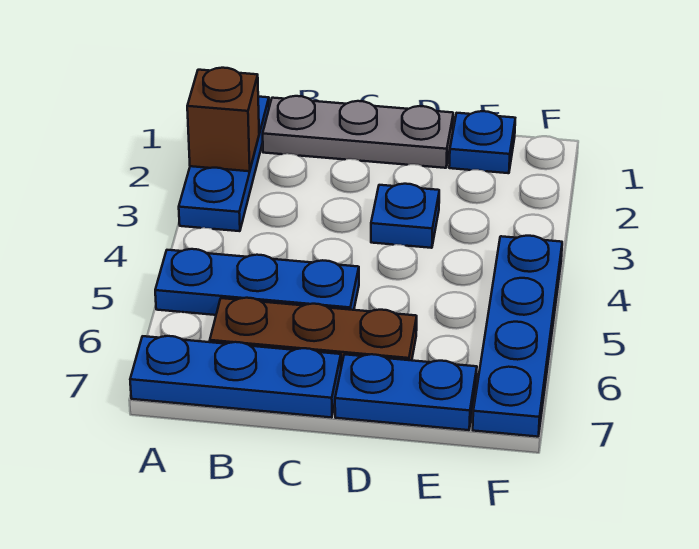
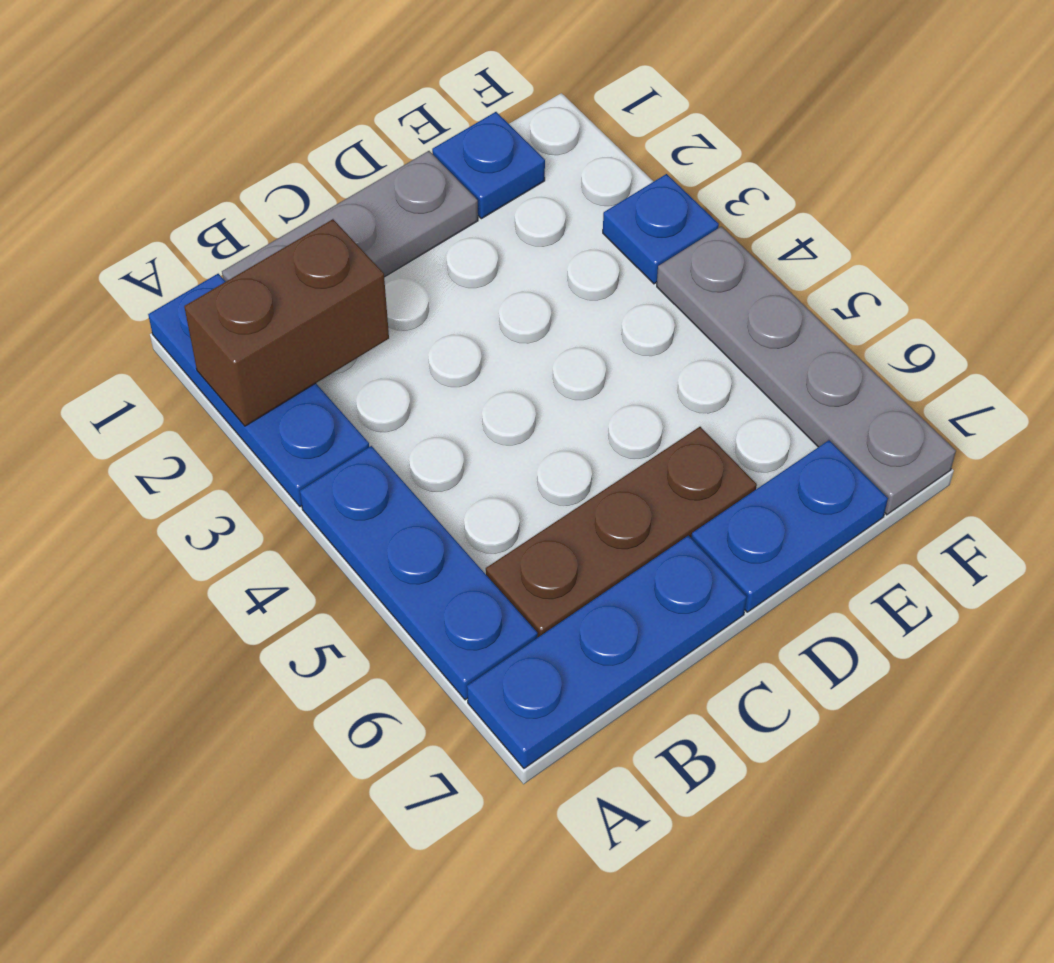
brown 1x1 brick [187,68,259,171] -> brown 1x2 brick [184,219,389,426]
blue 1x3 plate [155,249,359,315] -> blue 1x3 plate turned to [300,446,538,700]
blue 1x1 plate [371,184,439,248] -> blue 1x1 plate moved to [603,174,719,284]
blue 1x4 plate [473,236,562,437] -> grey 1x4 plate [657,227,956,515]

